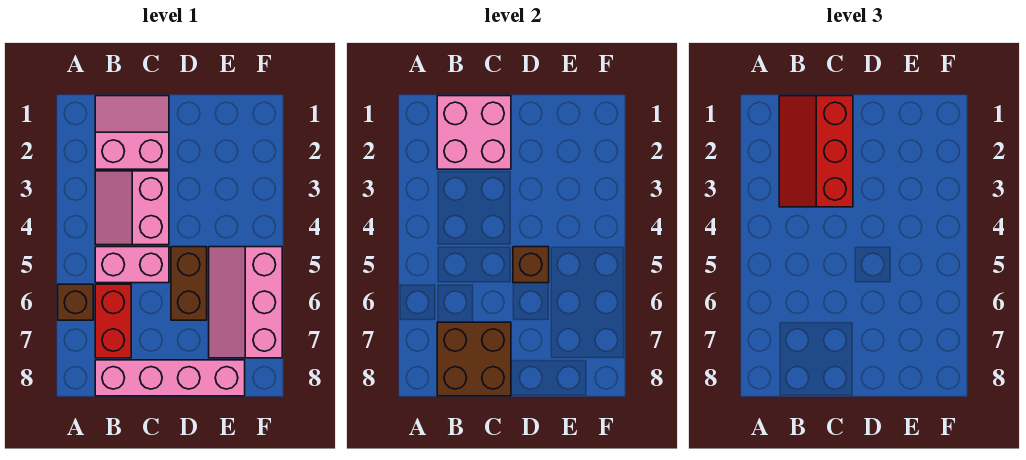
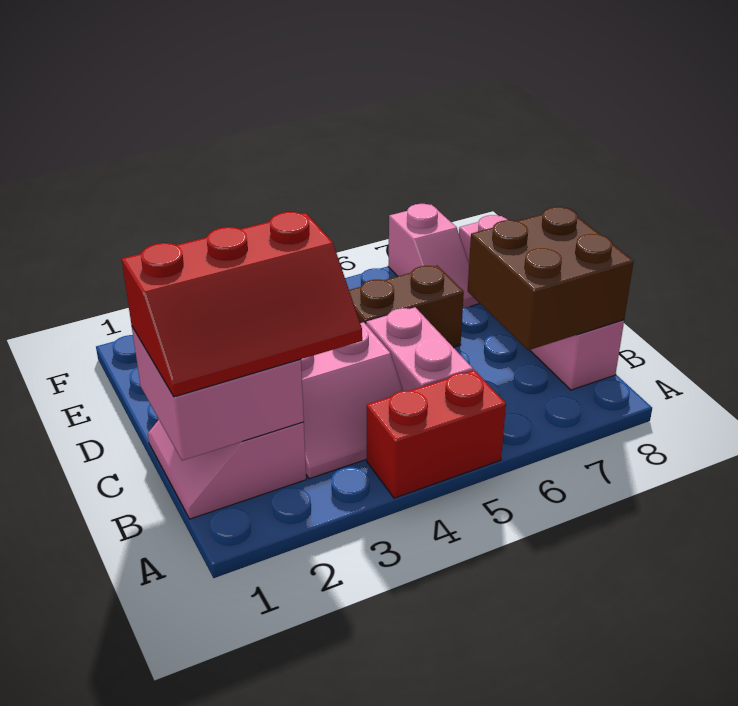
brown 1x1 brick [58,284,93,320] -> none
red 1x2 brick [95,284,131,358] -> red 1x2 brick moved to [367,370,506,498]
brown 1x1 brick [513,247,549,283] -> none
pink 2x3 slope [209,247,282,358] -> pink 1x2 slope [388,204,479,308]

